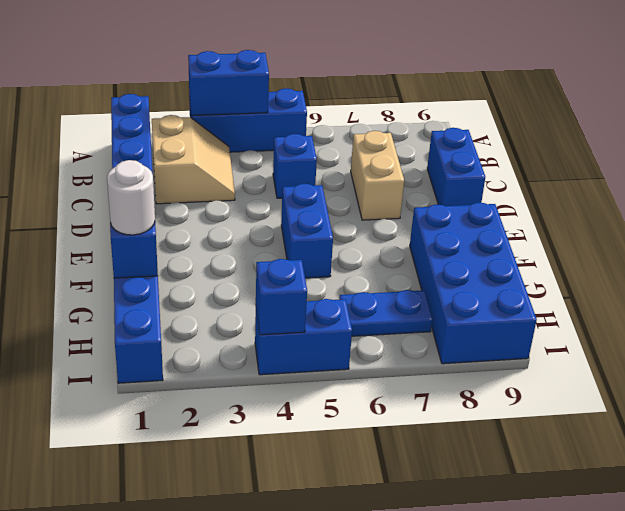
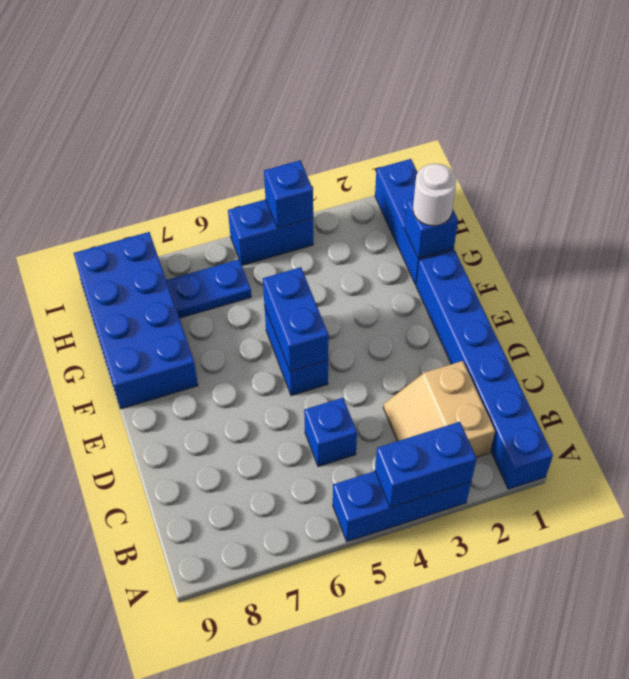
tan 1x2 brick [351,131,404,220] -> none
blue 1x2 brick [427,128,485,206] -> blue 1x2 brick moved to [263,267,329,372]

